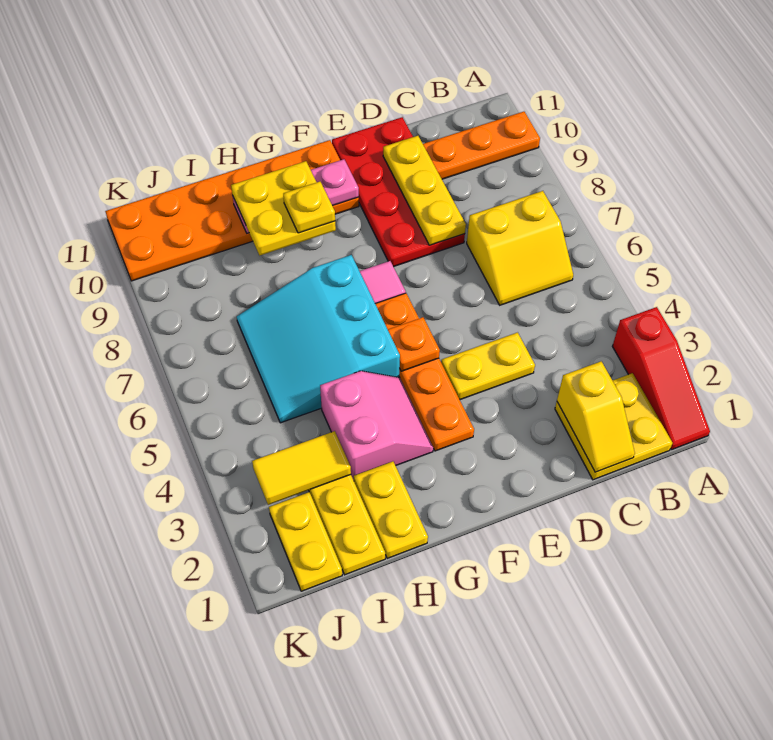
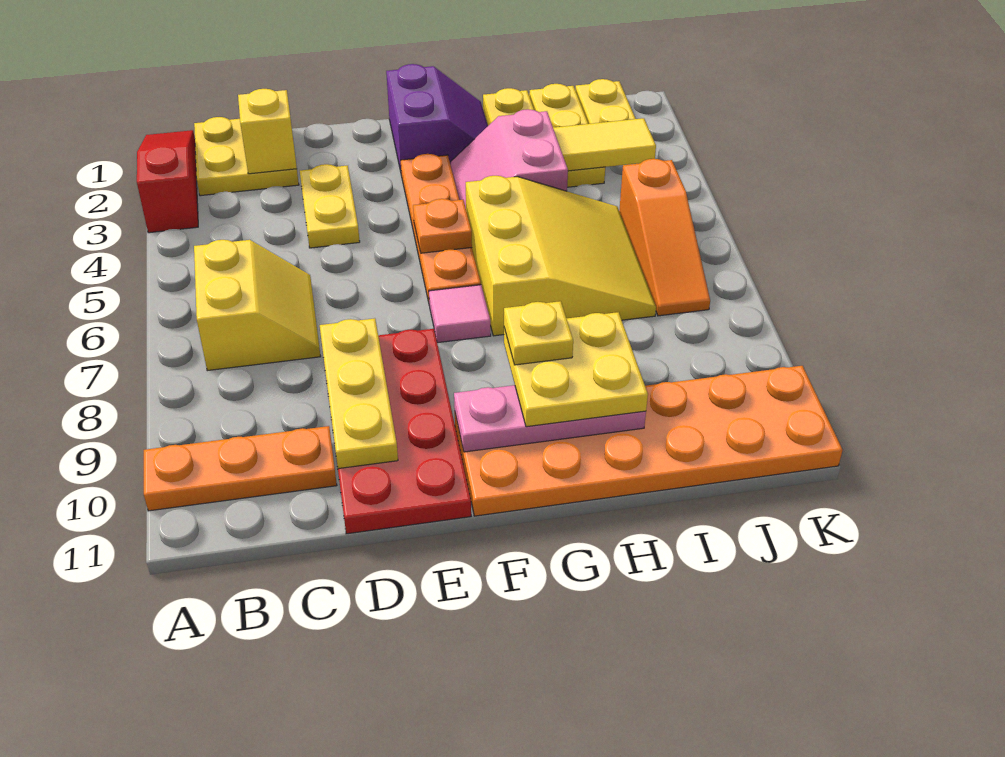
yellow 2x2 slope [467,191,573,305] -> yellow 2x2 slope turned to [194,240,321,371]
yellow 1x2 plate [441,332,535,400] -> yellow 1x2 plate turned to [300,164,360,248]
none -> purple 2x2 slope [386,64,488,171]
cyan 3x3 slope [237,255,400,423] -> yellow 3x3 slope [466,176,656,336]
none -> orange 1x3 slope [619,159,710,316]

